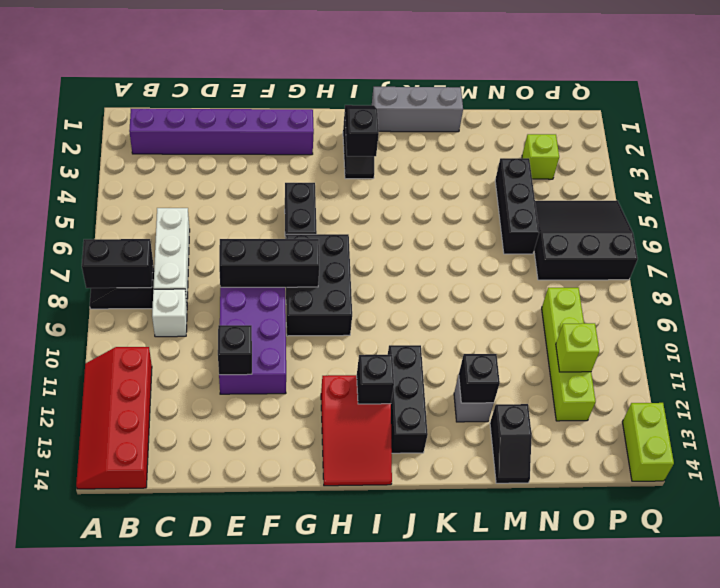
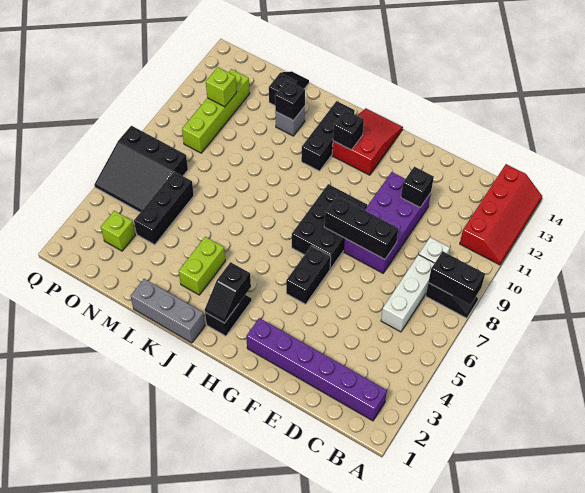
lime 1x2 brick [622,403,674,481] -> lime 1x2 brick moved to [179,237,225,295]

